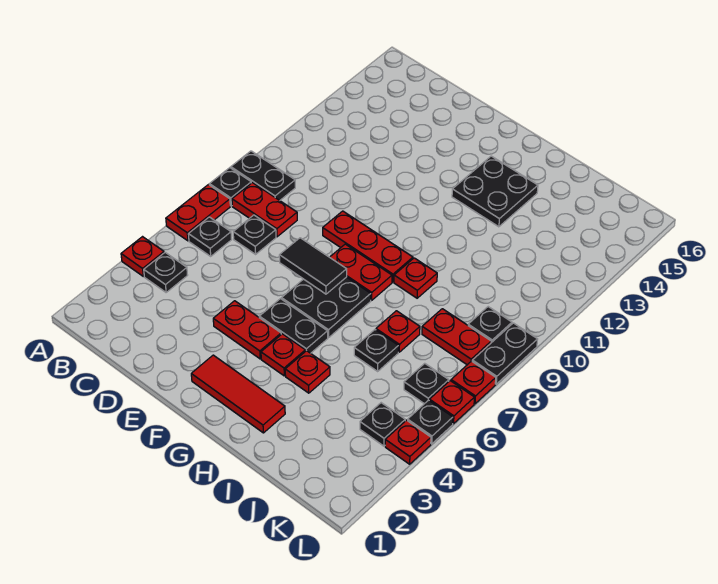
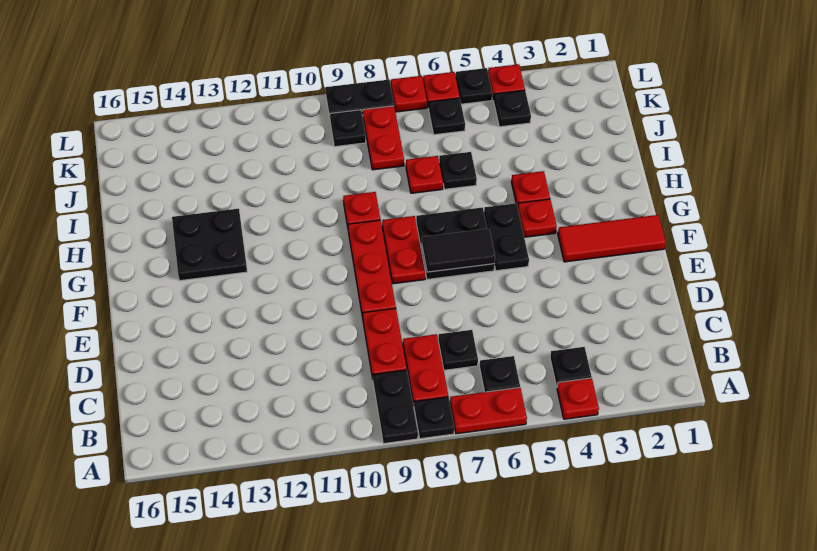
red 1x2 plate [213,301,281,359] -> red 1x2 plate moved to [362,308,407,378]
black 1x2 tile [279,238,347,294] -> black 1x2 tile turned to [422,229,495,272]
red 1x3 tile [191,355,285,433] -> red 1x3 tile turned to [558,215,666,262]

